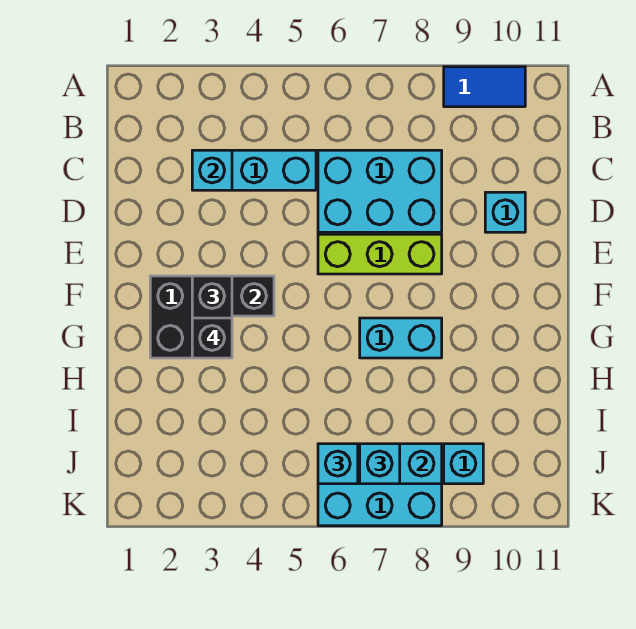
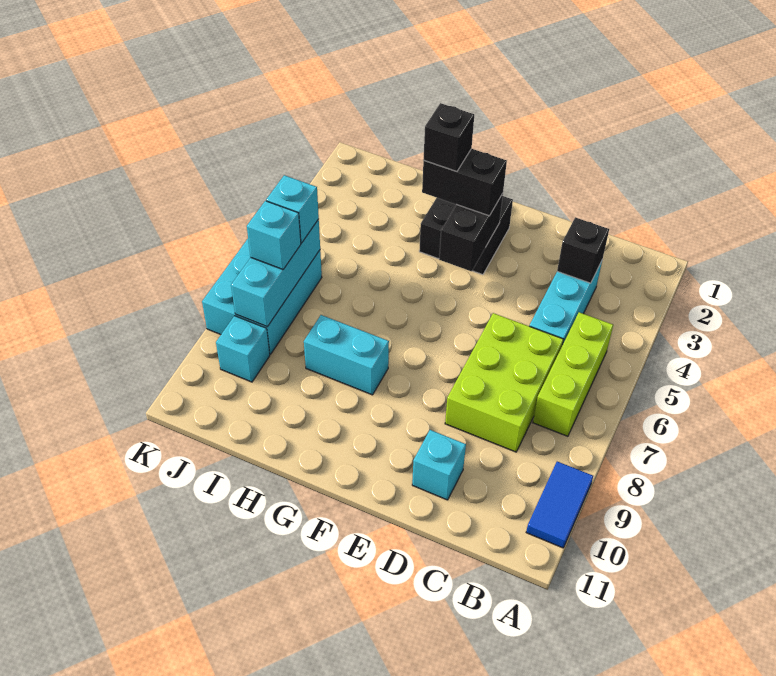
cyan 1x1 brick [192,150,232,190] -> black 1x1 brick [557,217,609,283]
cyan 2x3 brick [318,150,442,232] -> lime 2x3 brick [445,313,563,452]
lime 1x3 brick [318,234,442,274] -> lime 1x3 brick moved to [533,312,613,436]
cyan 1x2 brick [360,318,442,358] -> cyan 1x2 brick turned to [304,315,389,395]

